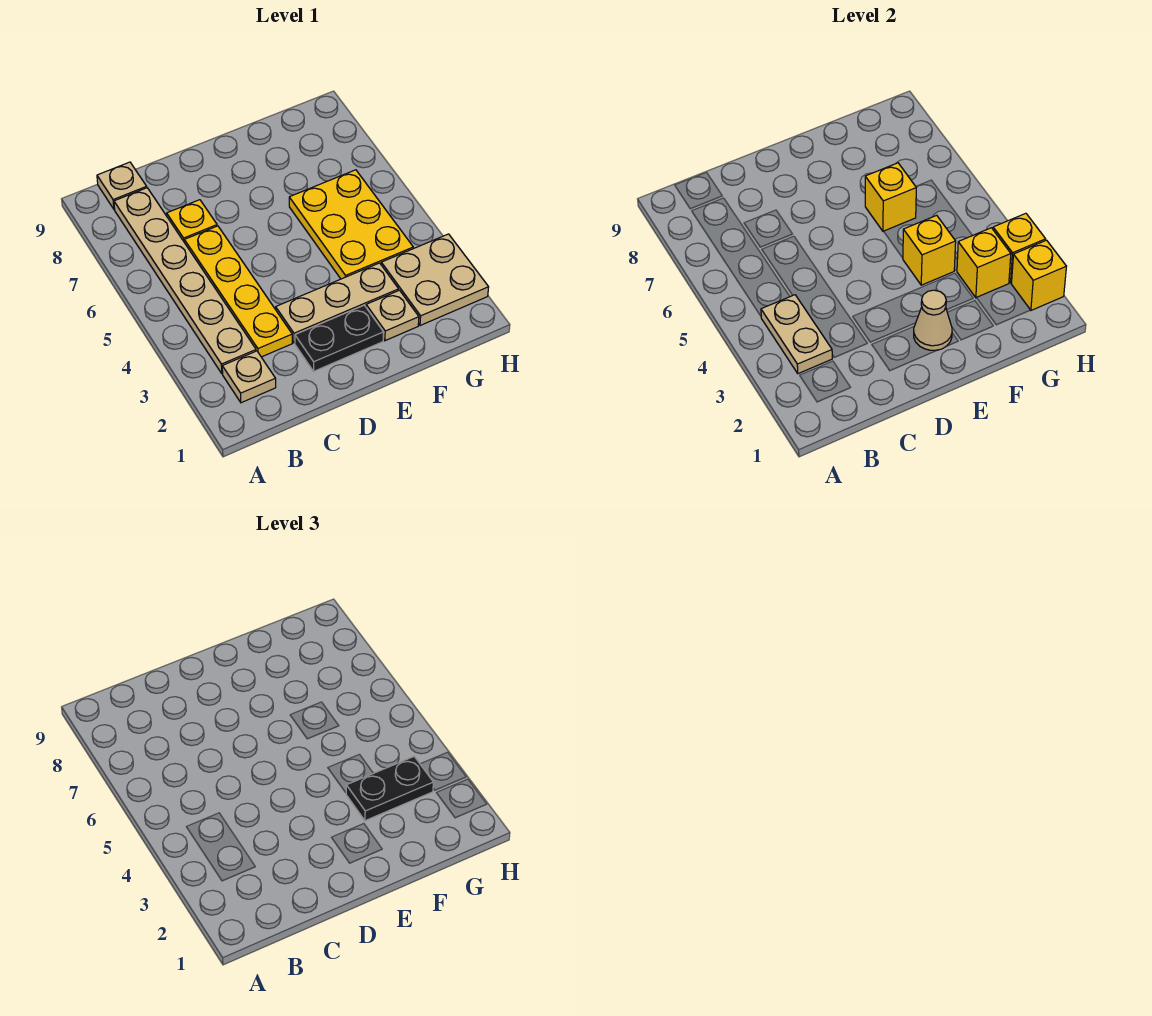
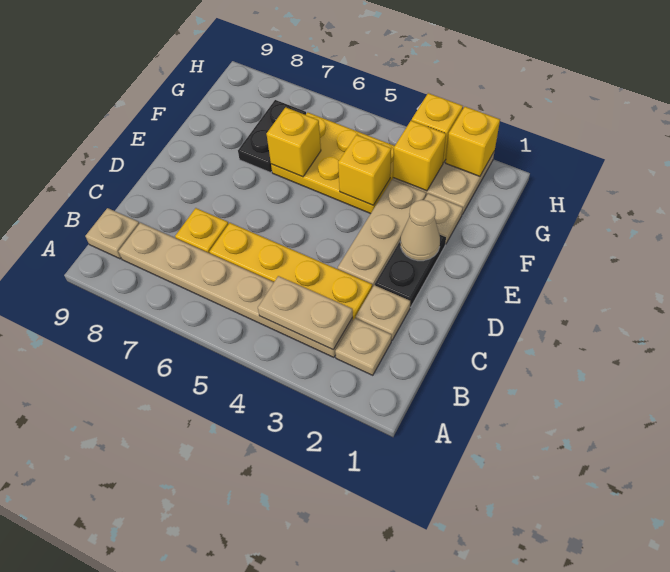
none -> tan 1x1 plate [356,285,410,340]
black 1x2 plate [346,757,433,821] -> black 1x2 plate moved to [238,100,306,172]

